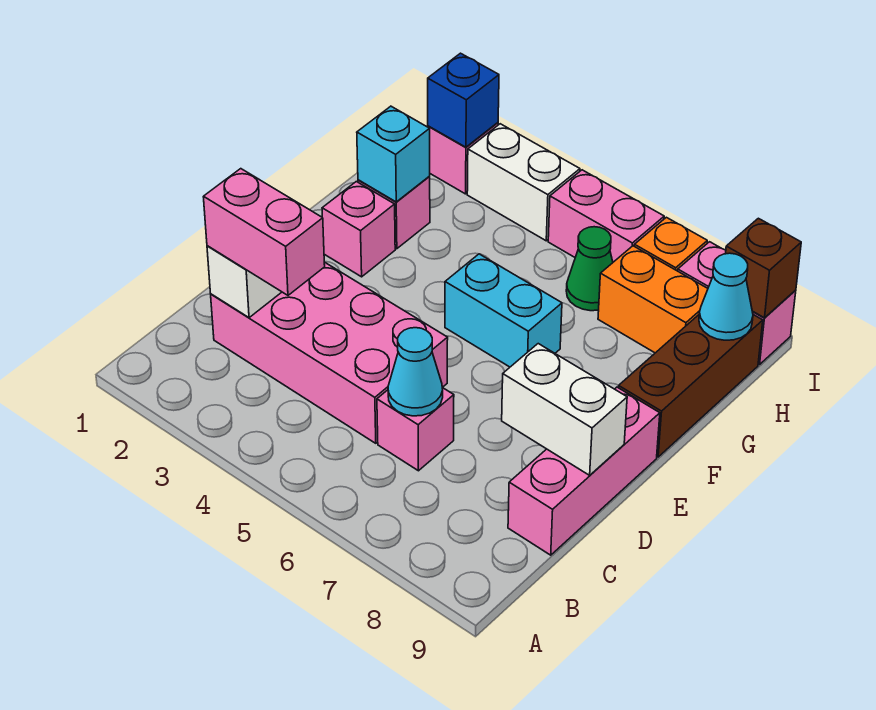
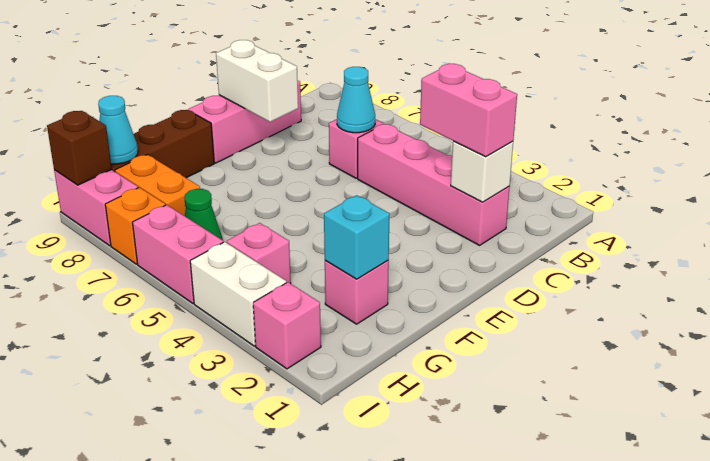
pink 2x4 brick [211,262,448,443] -> pink 1x4 brick [358,124,510,245]
pink 1x1 brick [322,182,395,277] -> pink 1x1 brick moved to [227,223,291,283]
cyan 1x2 brick [445,254,562,367] -> none
blue 1x1 brick [428,53,499,147] -> none

